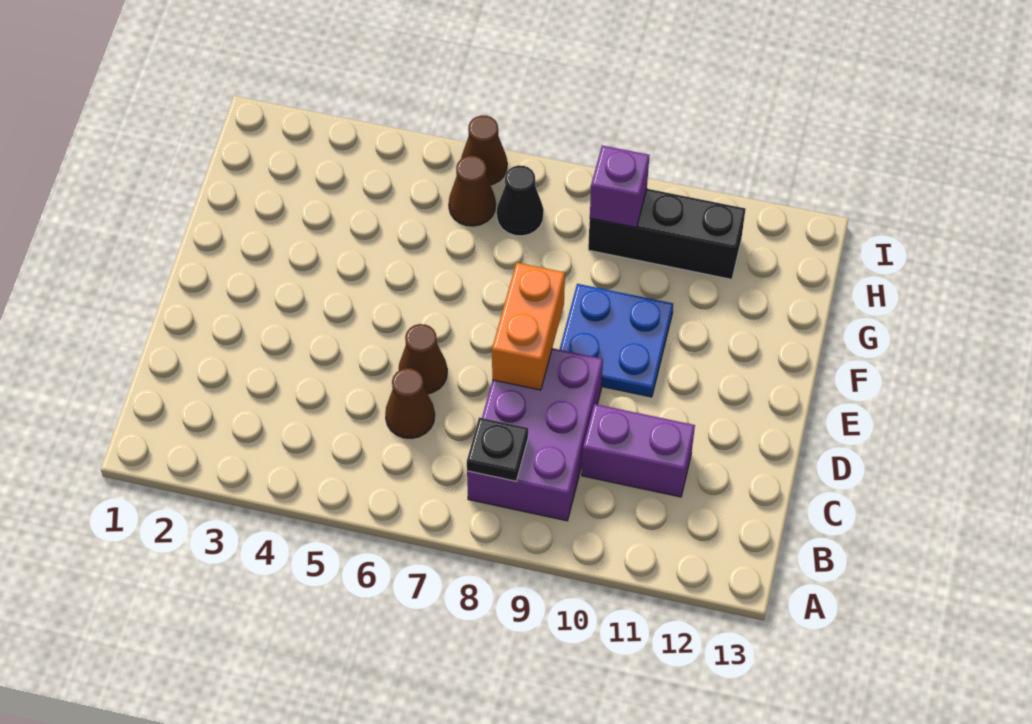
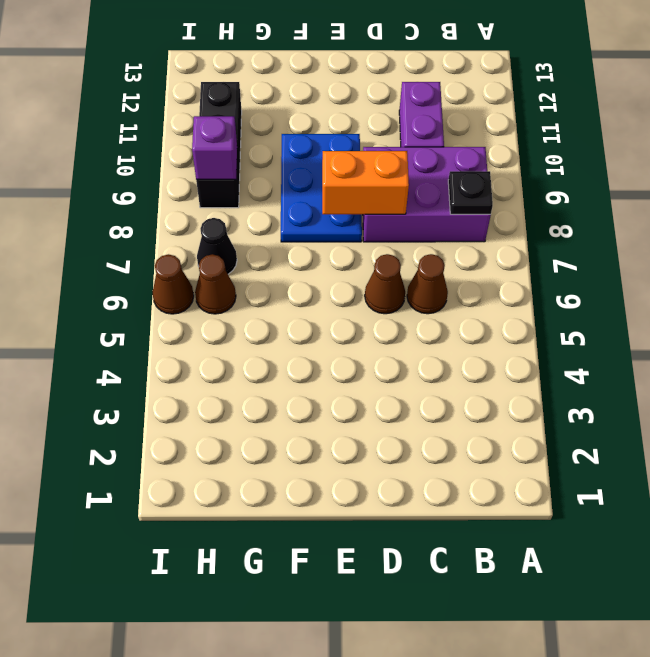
blue 2x2 plate [559,284,673,397] -> blue 2x3 plate [281,134,362,242]

